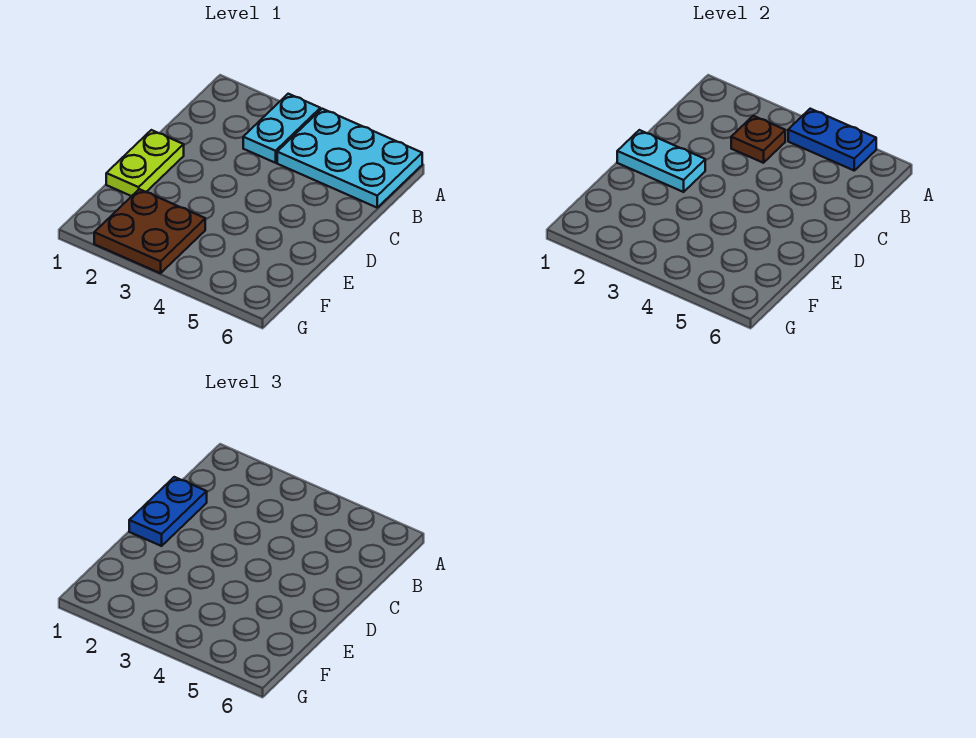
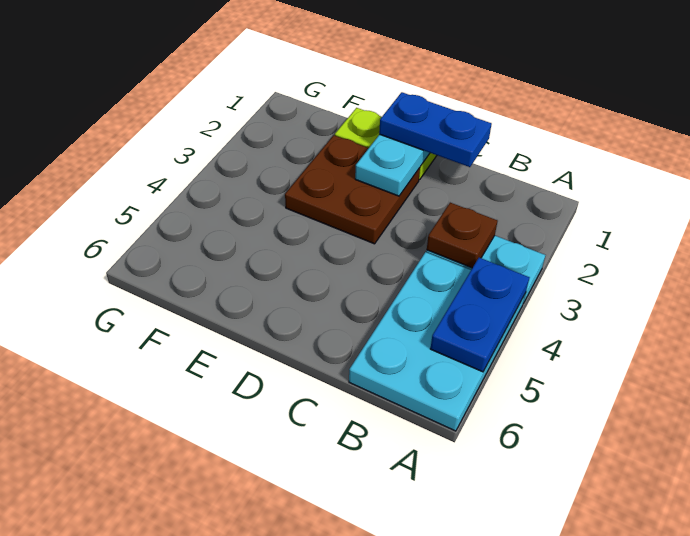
brown 2x2 plate [94,189,205,273] -> brown 2x2 plate moved to [285,135,420,244]

